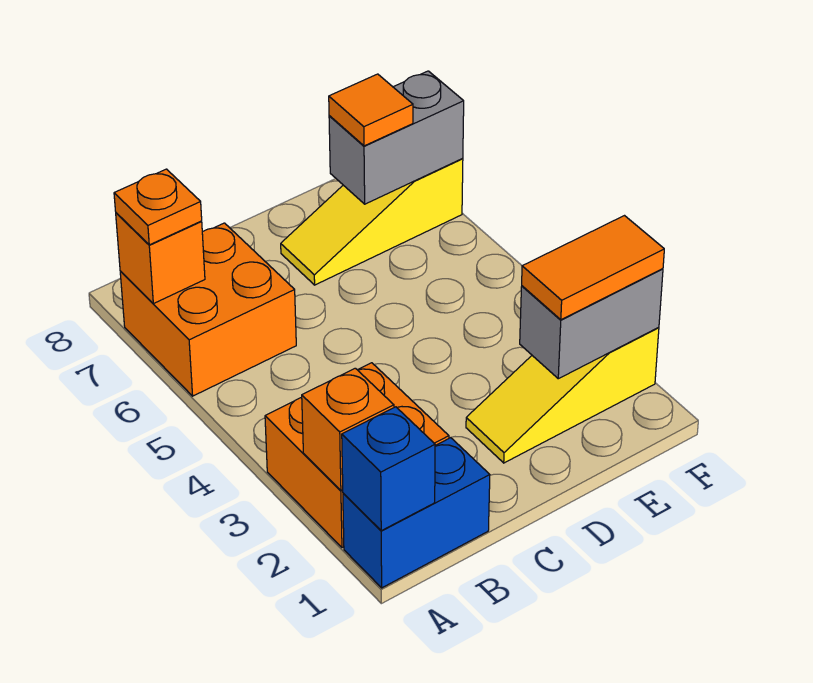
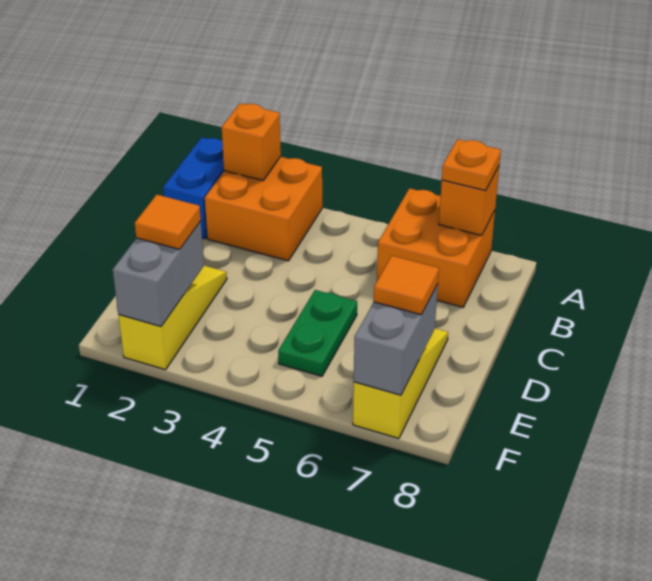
blue 1x1 brick [342,407,435,531] -> none
none -> green 1x2 plate [278,290,357,376]
orange 1x2 tile [522,216,664,320] -> orange 1x1 tile [135,195,201,249]

